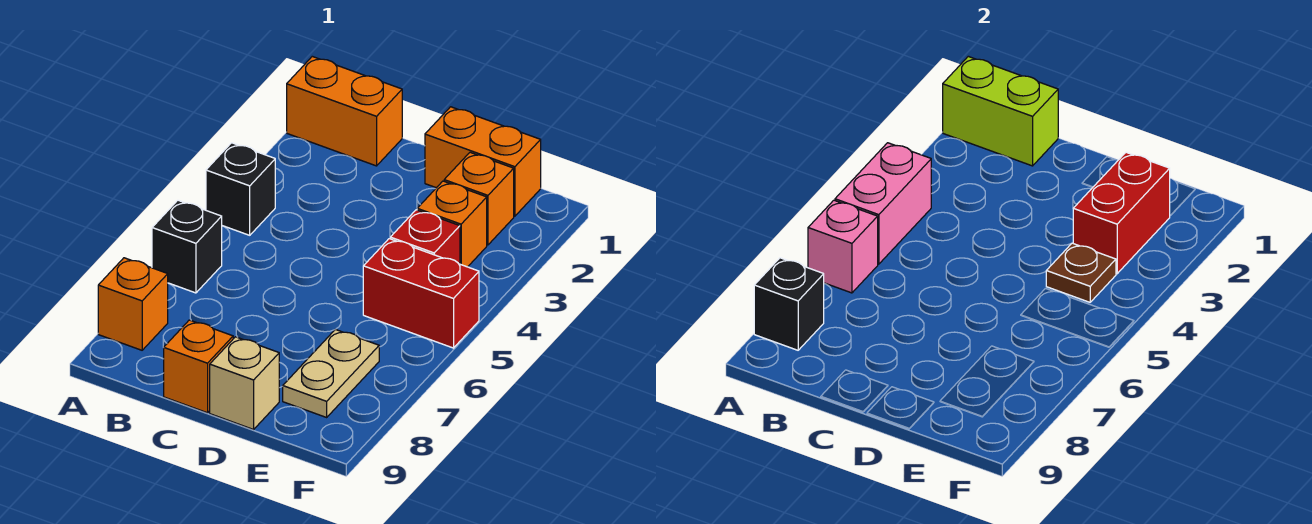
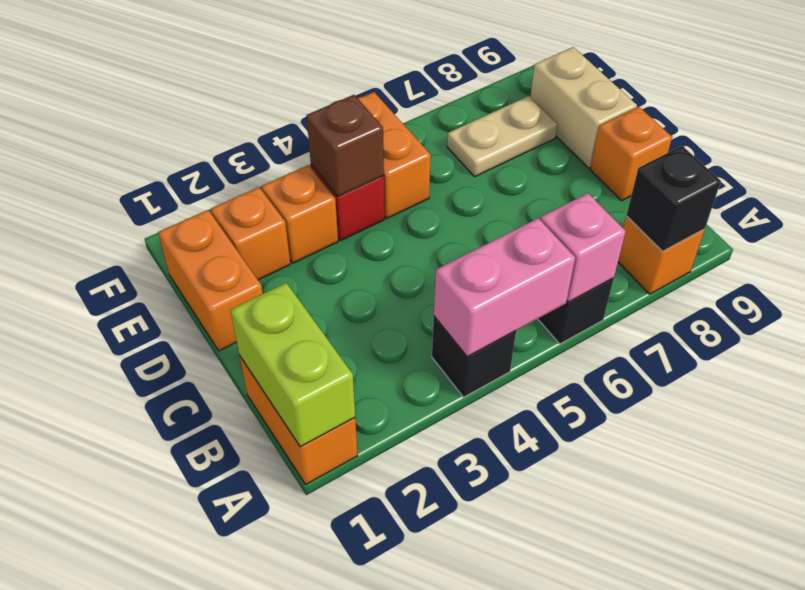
tan 1x1 brick [210,337,279,429] -> tan 1x2 brick [530,47,637,168]
red 1x2 brick [1073,152,1170,274] -> none
brown 1x1 plate [1046,243,1116,302] -> brown 1x1 brick [306,95,384,196]
red 1x2 brick [363,239,479,348] -> orange 1x2 brick [358,92,431,218]

